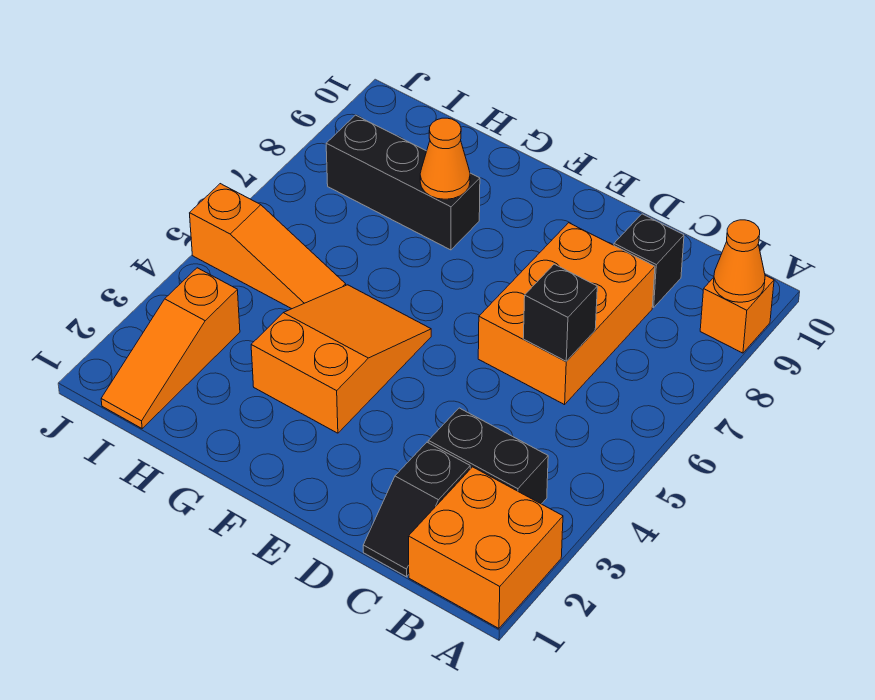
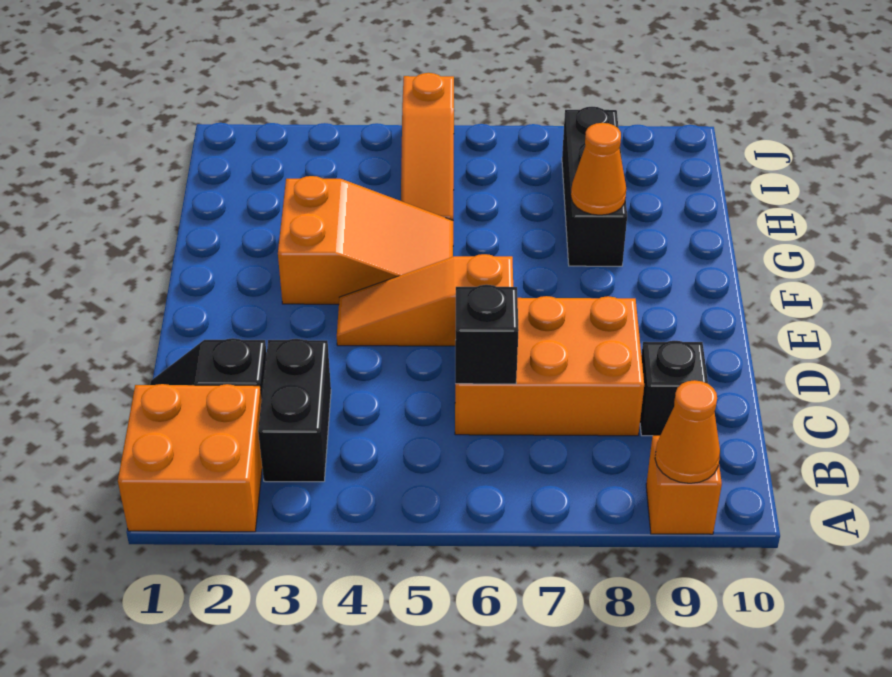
orange 1x3 slope [101,268,240,428] -> orange 1x3 slope moved to [337,254,513,346]

